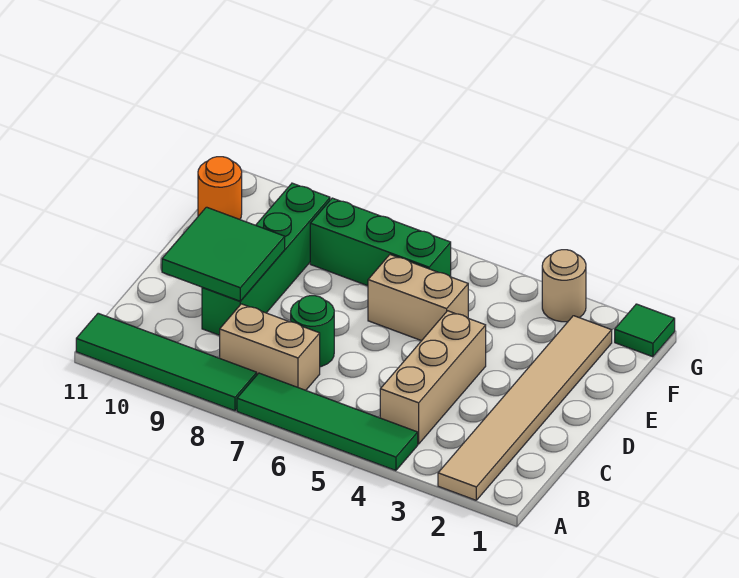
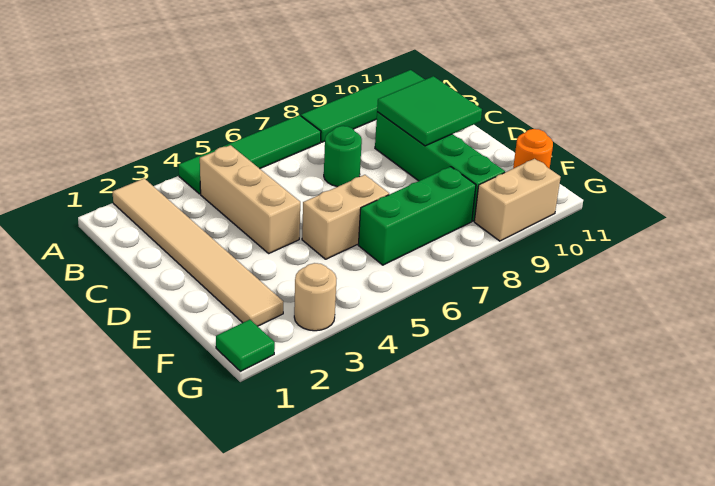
tan 1x2 brick [220,304,320,390] -> tan 1x2 brick moved to [474,159,561,241]

